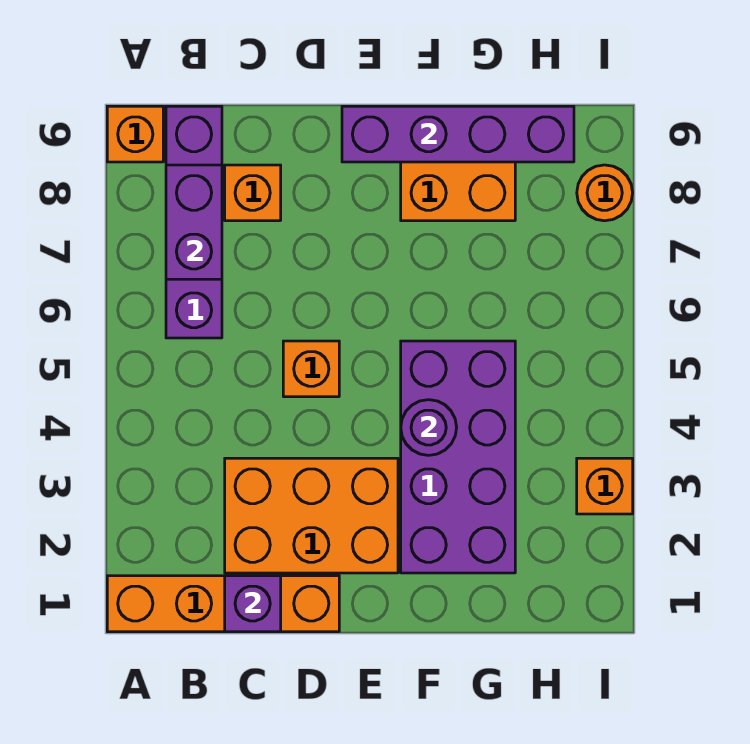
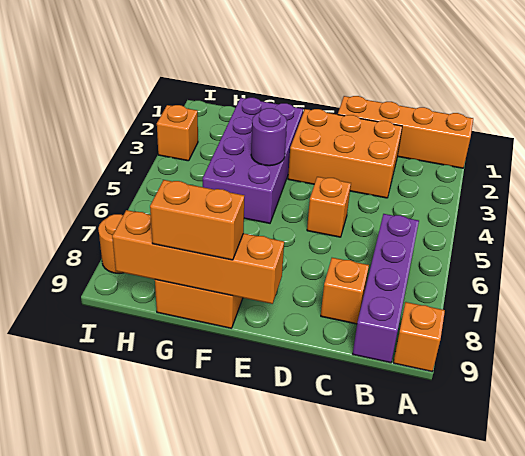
purple 1x2 brick [166,165,222,279] -> none
purple 1x1 brick [225,576,281,632] -> none
purple 1x4 brick [342,106,574,162] -> orange 1x4 brick [112,210,284,304]
none -> orange 1x2 brick [150,180,244,260]

